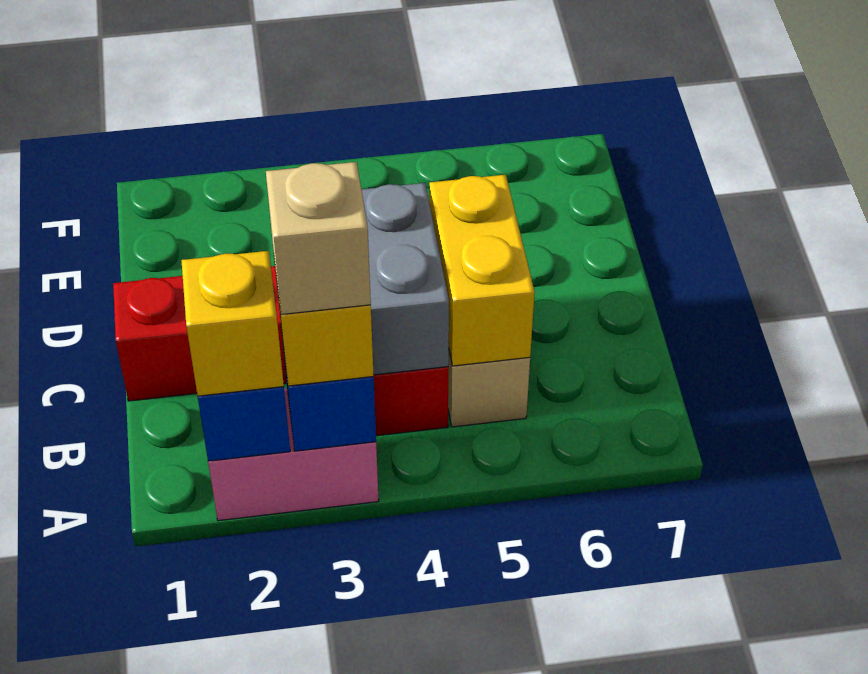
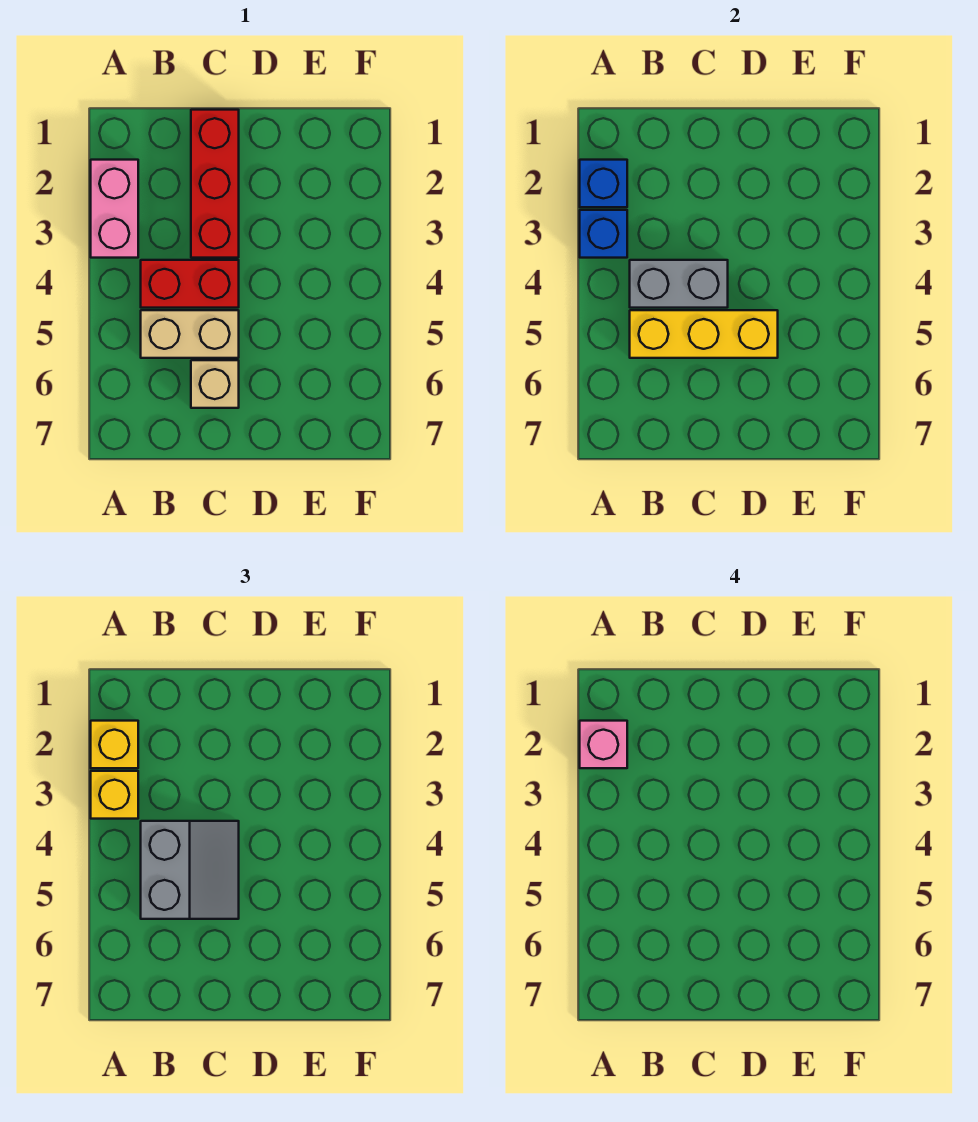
none -> pink 1x1 brick [580,721,627,768]
tan 1x1 brick [266,162,371,315] -> tan 1x1 brick moved to [191,360,239,408]
none -> grey 2x2 slope [141,821,239,919]
yellow 1x2 brick [429,175,535,366] -> yellow 1x3 brick [630,310,778,358]

